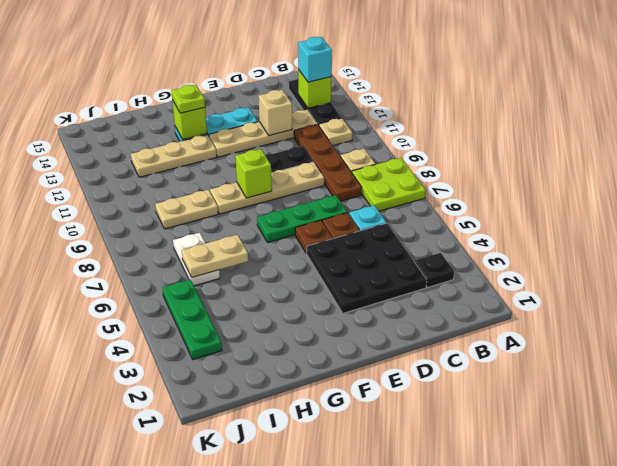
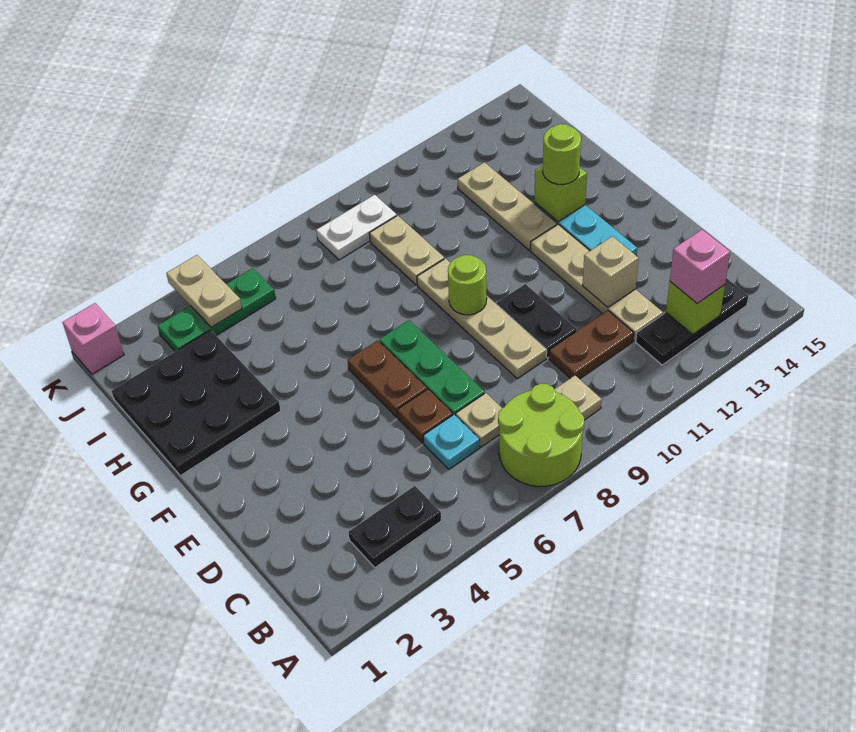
lime 2x2 plate [352,158,426,211] -> lime 2x2 round brick [498,384,584,486]
black 1x1 plate [415,253,454,288] -> black 1x2 plate [349,486,441,568]
tan 1x1 plate [319,118,353,145] -> tan 1x1 plate moved to [456,393,502,447]
cyan 1x1 brick [298,37,332,82] -> pink 1x1 brick [670,230,730,303]
black 3x3 plate [306,223,427,313] -> black 3x3 plate moved to [112,330,281,476]
brown 1x4 plate [294,124,362,201] -> brown 1x2 plate [549,310,634,379]
brown 1x1 plate [295,220,332,253] -> brown 1x2 plate [347,340,427,417]
lime 1x1 brick [235,149,272,198] -> lime 1x1 round brick [448,255,487,315]
lime 1x1 plate [171,85,205,113] -> lime 1x1 round brick [543,124,581,185]
tan 1x2 plate [181,235,248,277] -> tan 1x2 plate moved to [166,255,242,327]
white 1x2 plate [173,233,220,286] -> white 1x2 plate moved to [316,195,397,260]
none -> pink 1x1 brick [63,303,124,374]

